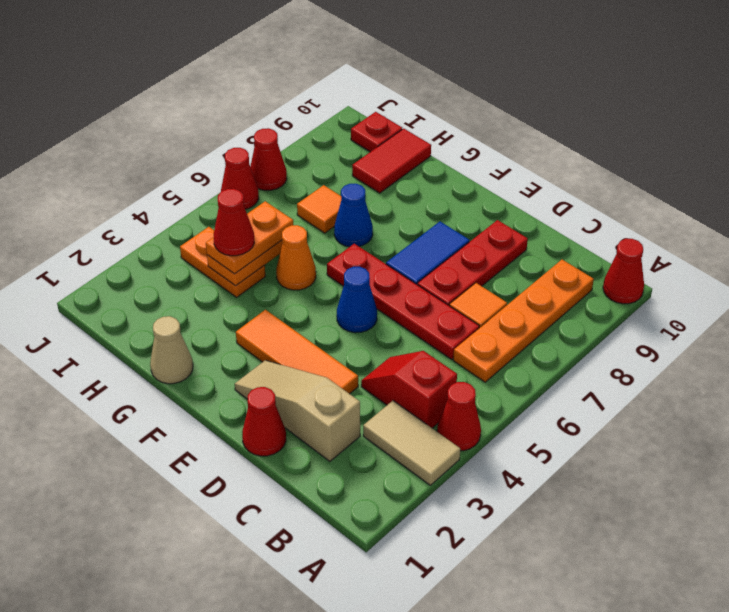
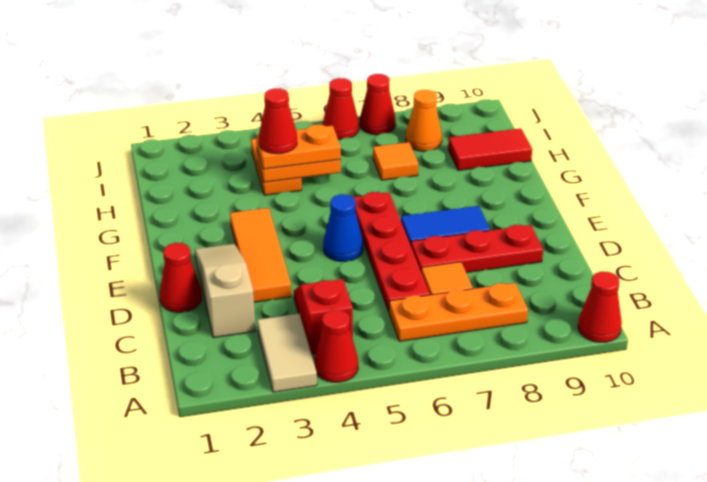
orange 1x4 plate [453,260,594,382] -> orange 1x3 plate [389,283,528,341]
tan 1x1 cone [150,316,193,384] -> none
orange 1x1 cone [276,225,316,290] -> orange 1x1 cone moved to [405,90,442,151]
blue 1x1 cone [334,184,373,247] -> none
red 1x1 plate [351,112,402,152] -> none

